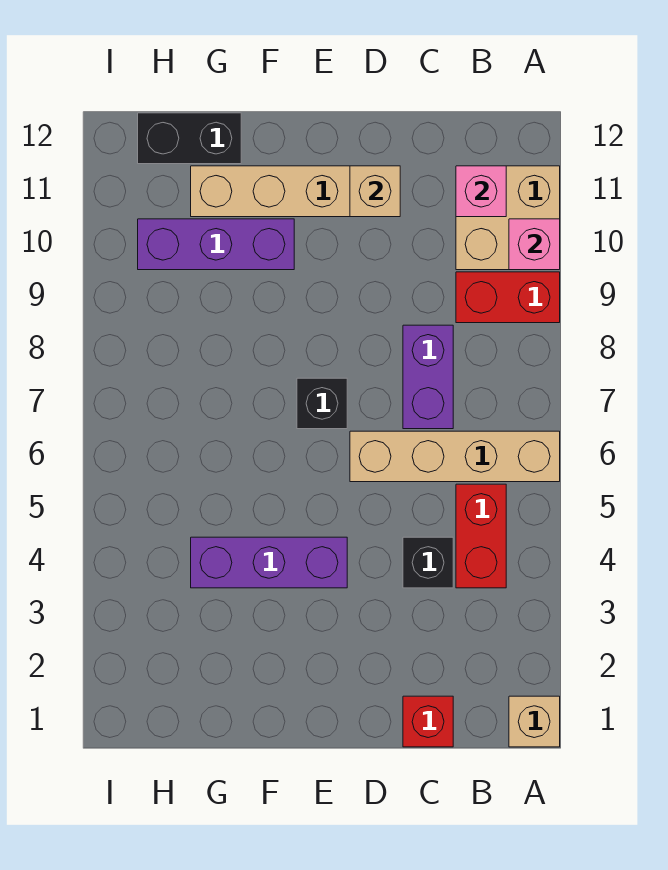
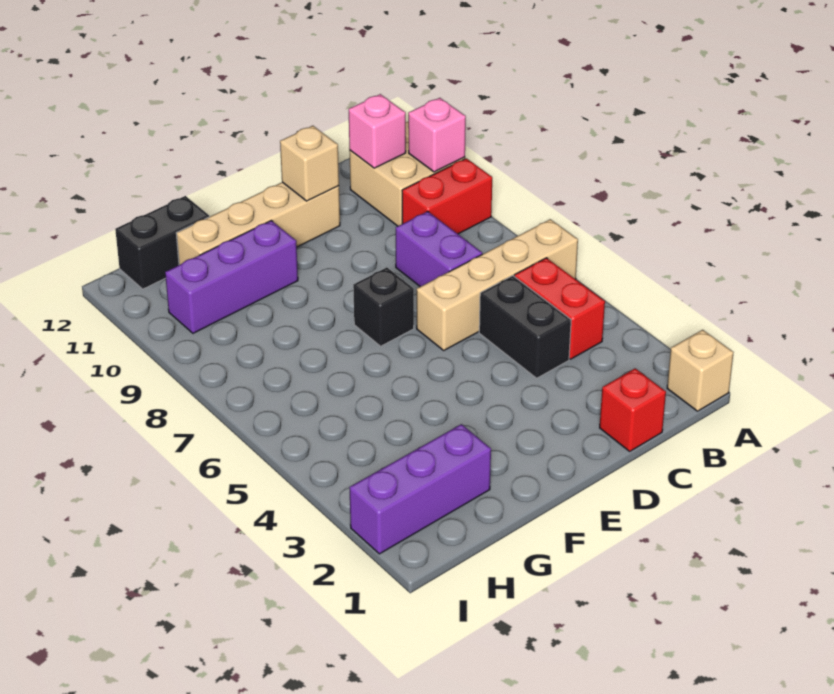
black 1x1 brick [403,537,453,588] -> black 1x2 brick [479,276,571,378]
purple 1x3 brick [191,537,347,588] -> purple 1x3 brick moved to [350,424,491,554]

